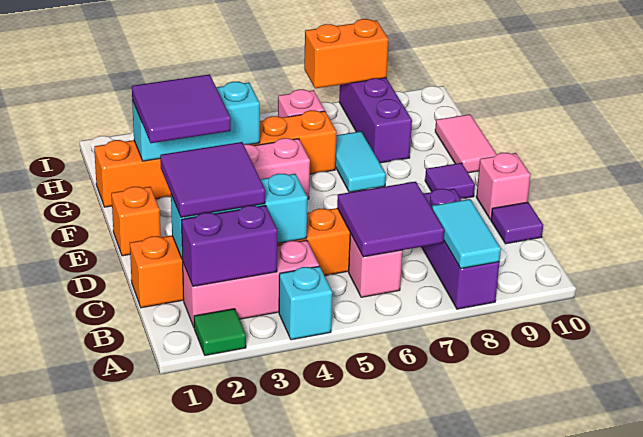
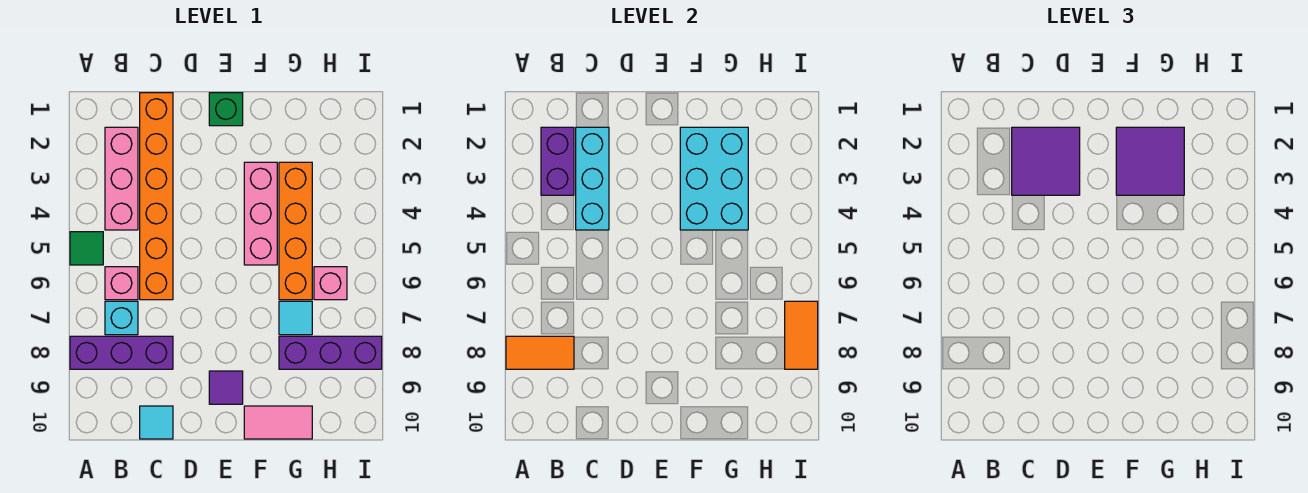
green 1x1 tile [194,309,246,355] -> green 1x1 tile moved to [70,232,103,265]
cyan 1x1 brick [279,266,332,340] -> cyan 1x1 brick moved to [105,301,138,335]
cyan 1x2 tile [432,199,501,269] -> orange 1x2 tile [506,336,574,369]
purple 2x2 tile [337,182,444,257] -> none
purple 1x1 tile [491,202,543,244] -> cyan 1x1 tile [140,406,173,439]
pink 1x1 brick [476,153,531,220] -> none
orange 1x1 brick [111,187,161,256] -> green 1x1 brick [209,93,243,126]
cyan 1x2 tile [335,131,386,192] -> cyan 1x1 tile [279,301,312,335]
orange 1x6 brick [94,110,337,207] -> orange 1x4 brick [279,162,312,300]
cyan 1x3 brick [132,82,260,161] -> cyan 2x3 brick [680,127,748,230]
orange 1x2 brick [304,19,389,88] -> orange 1x2 tile [785,301,818,369]

